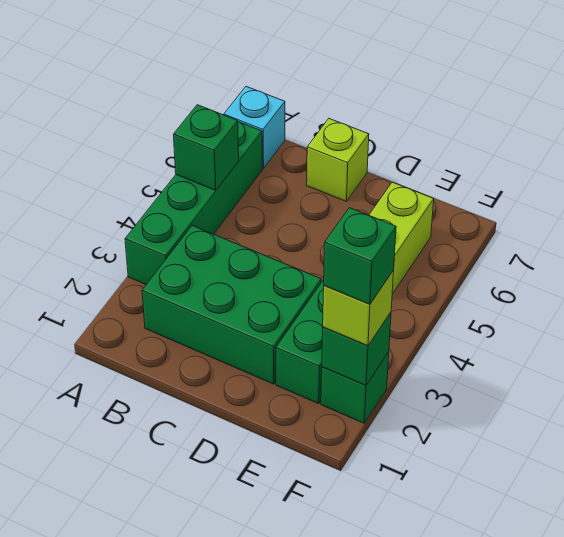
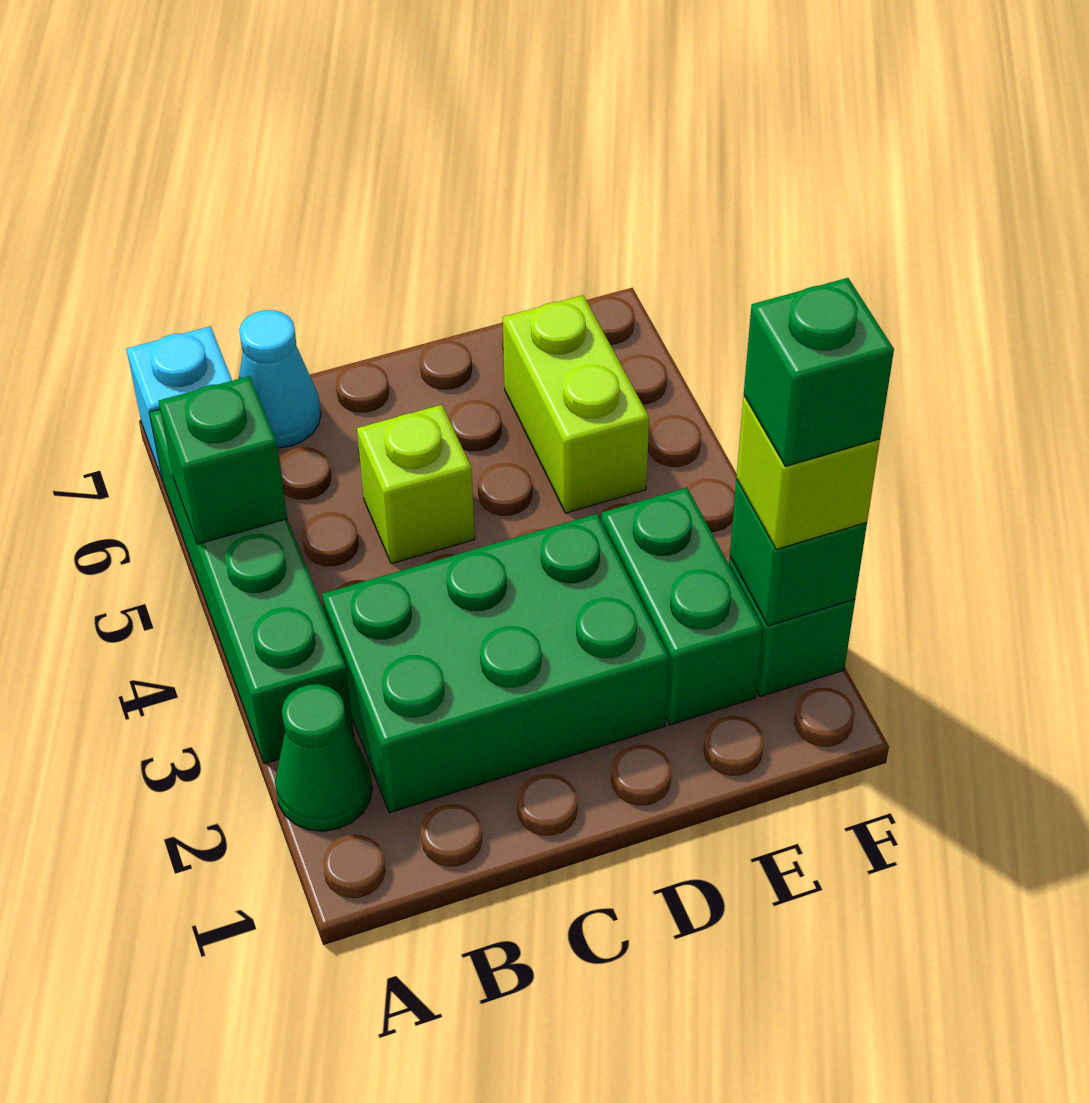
none -> green 1x1 cone [275,684,372,831]
none -> cyan 1x1 cone [239,310,321,448]
lime 1x1 brick [307,119,369,201] -> lime 1x1 brick moved to [357,405,475,564]

